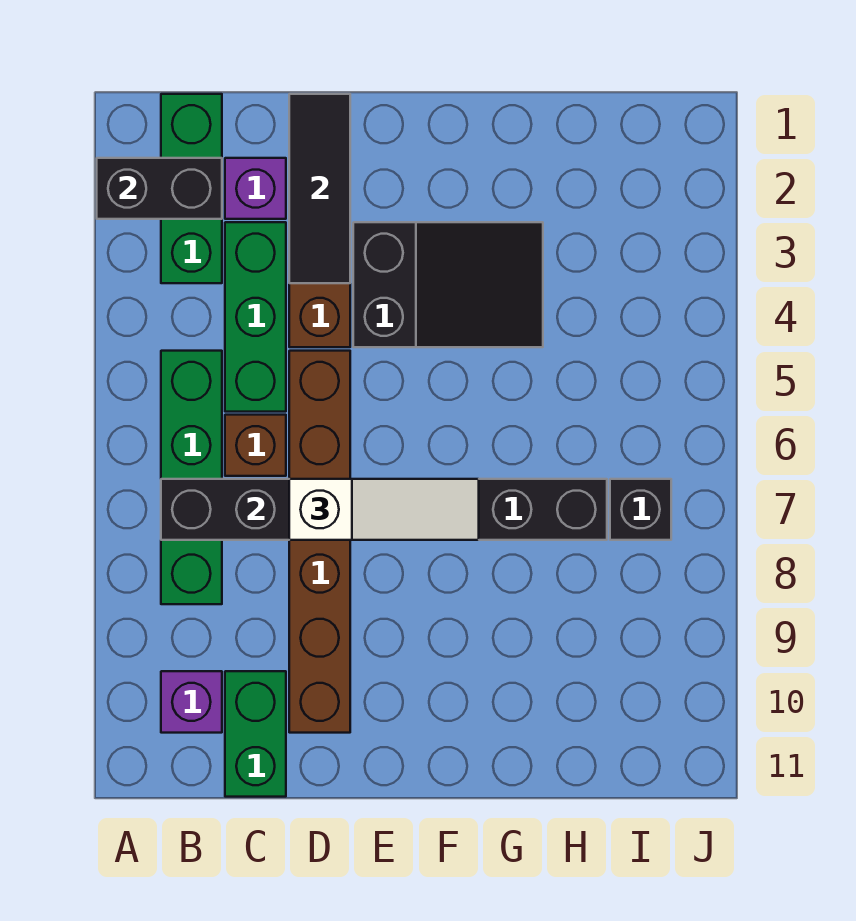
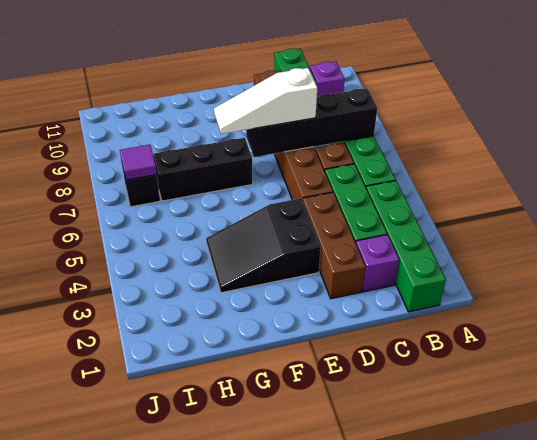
black 1x2 brick [97,158,222,219] -> none
green 1x3 brick [161,94,222,283] -> green 1x4 brick [366,181,446,312]
black 1x3 tile [289,94,350,283] -> none
none -> purple 1x1 tile [120,145,157,180]

